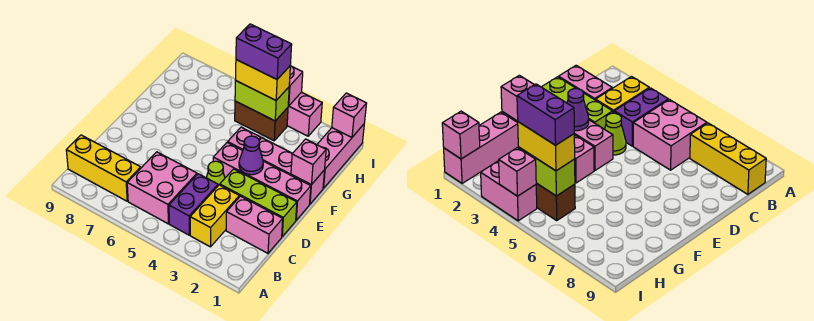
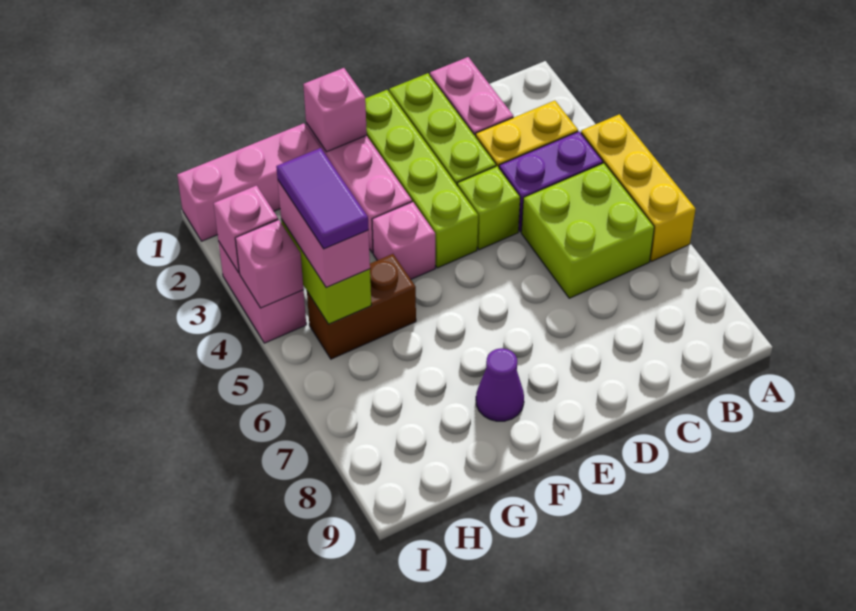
pink 2x2 brick [127,152,197,224] -> lime 2x2 brick [521,163,654,298]
yellow 1x3 brick [66,135,141,201] -> yellow 1x3 brick moved to [581,114,695,261]
lime 1x1 cone [206,161,225,185] -> lime 1x1 brick [457,166,520,250]
pink 1x4 brick [213,142,311,220] -> lime 1x4 brick [365,90,478,268]
purple 1x1 cone [239,136,263,175] -> purple 1x1 cone moved to [476,348,524,421]
brown 1x2 brick [235,101,288,141] -> brown 1x2 brick turned to [307,254,416,359]
yellow 1x2 brick [235,60,290,100] -> pink 1x2 brick [278,181,370,288]
purple 1x2 brick [236,24,292,79] -> purple 1x2 tile [276,148,369,249]
pink 1x1 brick [332,93,367,137] -> pink 1x1 brick moved to [214,186,278,273]

